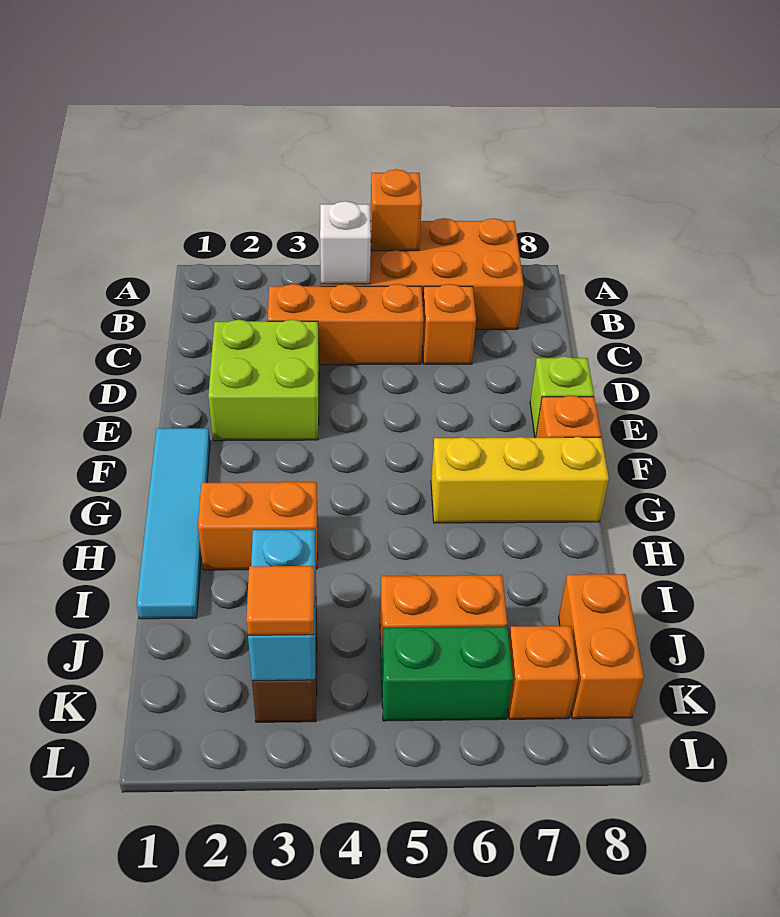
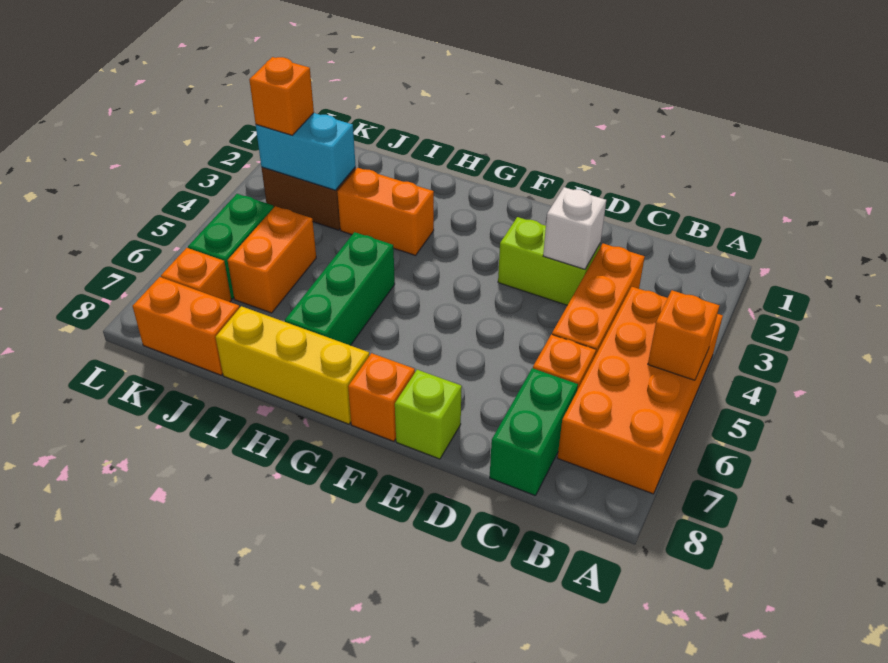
white 1x1 brick [320,201,371,284] -> white 1x1 brick moved to [543,187,606,269]
none -> green 1x2 brick [490,368,578,496]
lime 2x2 brick [208,320,319,441] -> lime 1x2 brick [498,217,600,305]
cyan 1x4 tile [137,428,210,619] -> none
yellow 1x3 brick [431,437,609,523] -> yellow 1x3 brick turned to [216,306,369,424]
orange 1x2 brick [198,482,318,570] -> orange 1x2 brick turned to [338,168,434,255]
none -> green 1x3 brick [285,232,395,345]
orange 1x1 tile [246,566,314,635] -> orange 1x1 brick [249,57,314,135]

